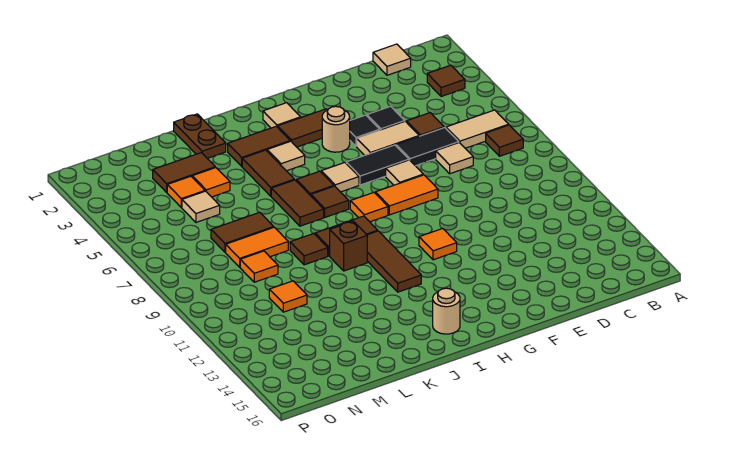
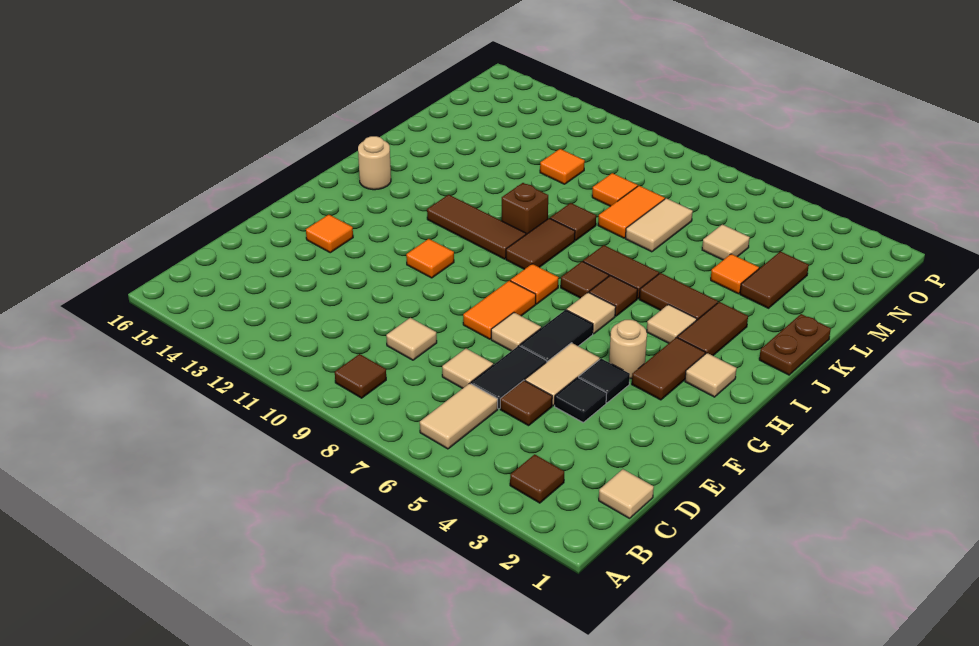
brown 1x1 tile [486,125,523,156] -> brown 1x1 tile moved to [335,354,386,398]
none -> tan 1x1 tile [386,318,437,360]
brown 1x2 plate [174,114,226,158] -> brown 1x2 plate turned to [759,314,831,375]
brown 1x2 tile [211,212,274,252] -> tan 1x2 tile [625,198,693,252]
orange 1x1 tile [167,176,205,208] -> orange 1x1 tile moved to [306,215,353,253]

